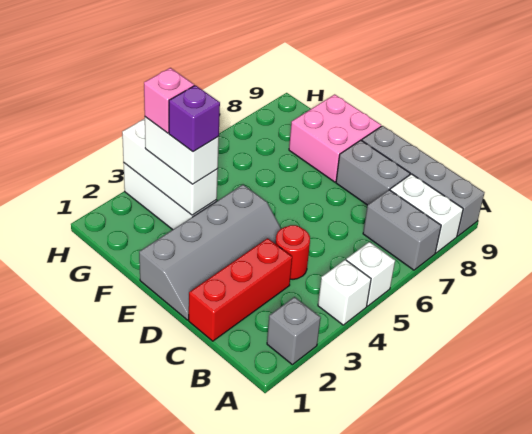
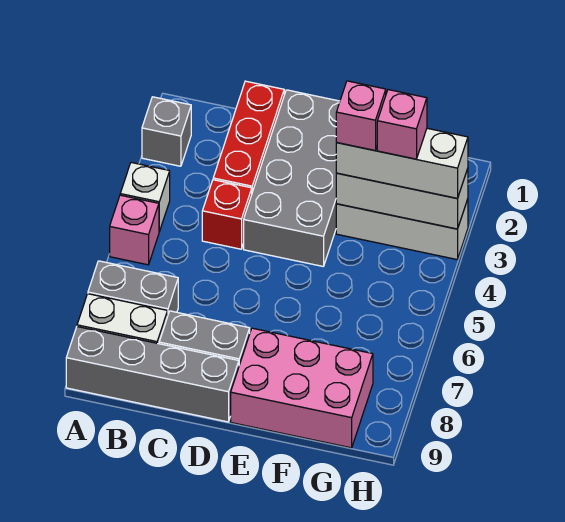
white 1x1 brick [346,242,395,306] -> pink 1x1 brick [110,195,159,265]
red 1x1 round brick [276,225,310,279] -> red 1x1 brick [202,180,252,249]
grey 2x4 slope [139,185,281,320] -> grey 2x4 brick [244,90,340,266]
pink 2x2 brick [289,94,381,182] -> pink 2x3 brick [231,328,373,448]
white 1x2 brick [145,117,219,184] -> white 1x3 brick [336,128,468,198]
purple 1x1 brick [169,85,220,152] -> pink 1x1 brick [336,81,386,150]

